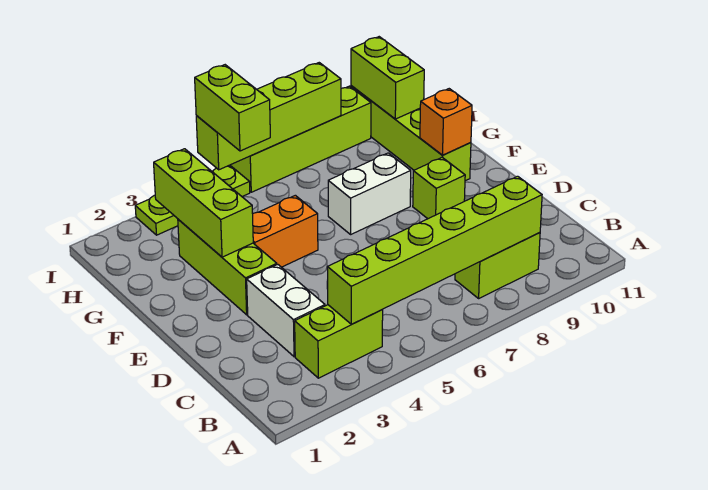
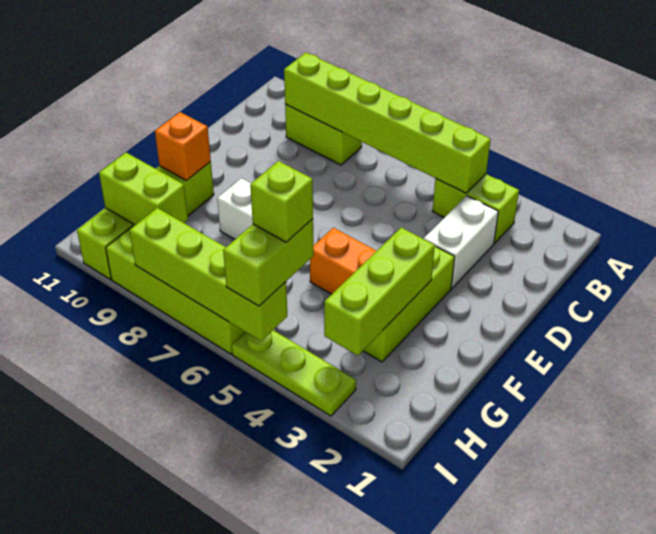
lime 1x1 brick [413,158,465,219] -> lime 1x1 brick moved to [250,161,313,242]
lime 1x2 brick [351,37,424,119] -> lime 1x2 brick turned to [99,153,188,225]

